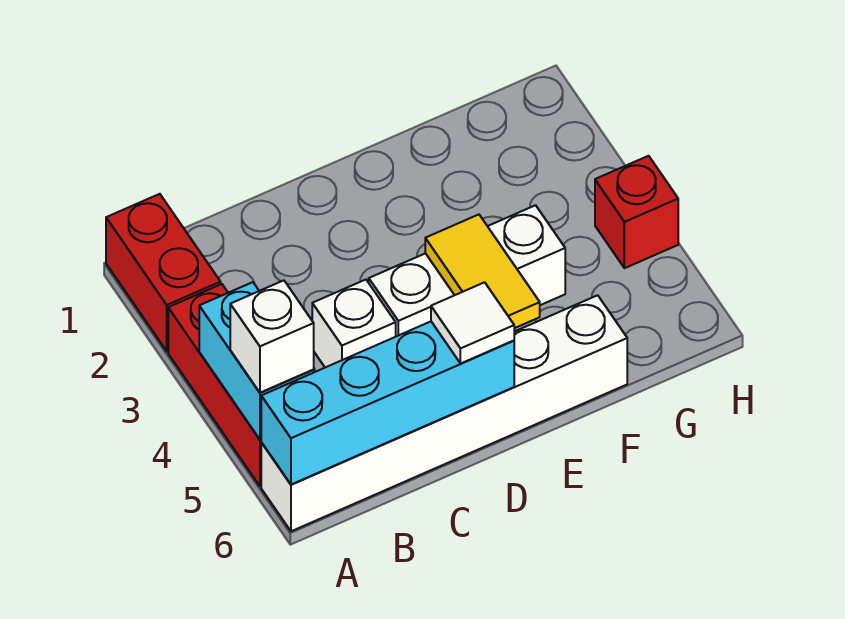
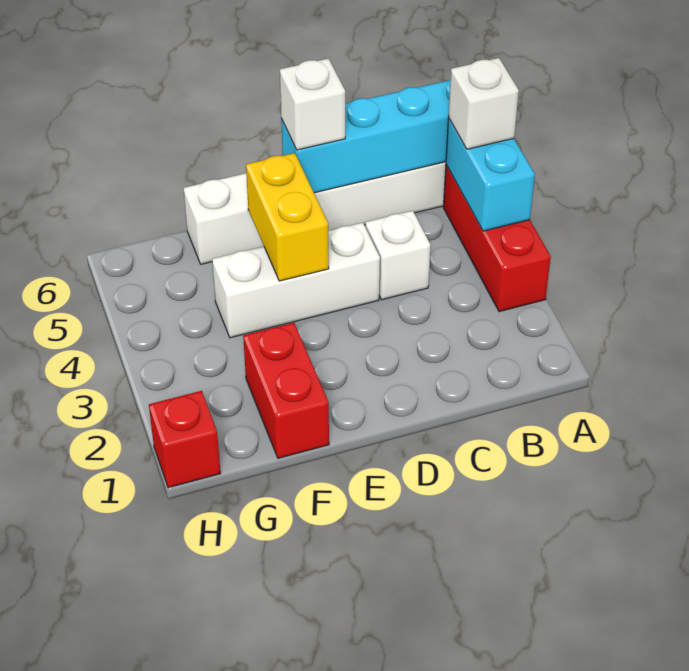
red 1x2 brick [106,194,221,351] -> red 1x2 brick moved to [243,323,329,458]
white 1x1 tile [431,282,514,364] -> white 1x1 brick [280,59,345,150]
yellow 1x2 tile [425,215,540,328] -> yellow 1x2 brick [246,153,329,281]
red 1x1 brick [595,156,678,268] -> red 1x1 brick moved to [149,391,221,488]

